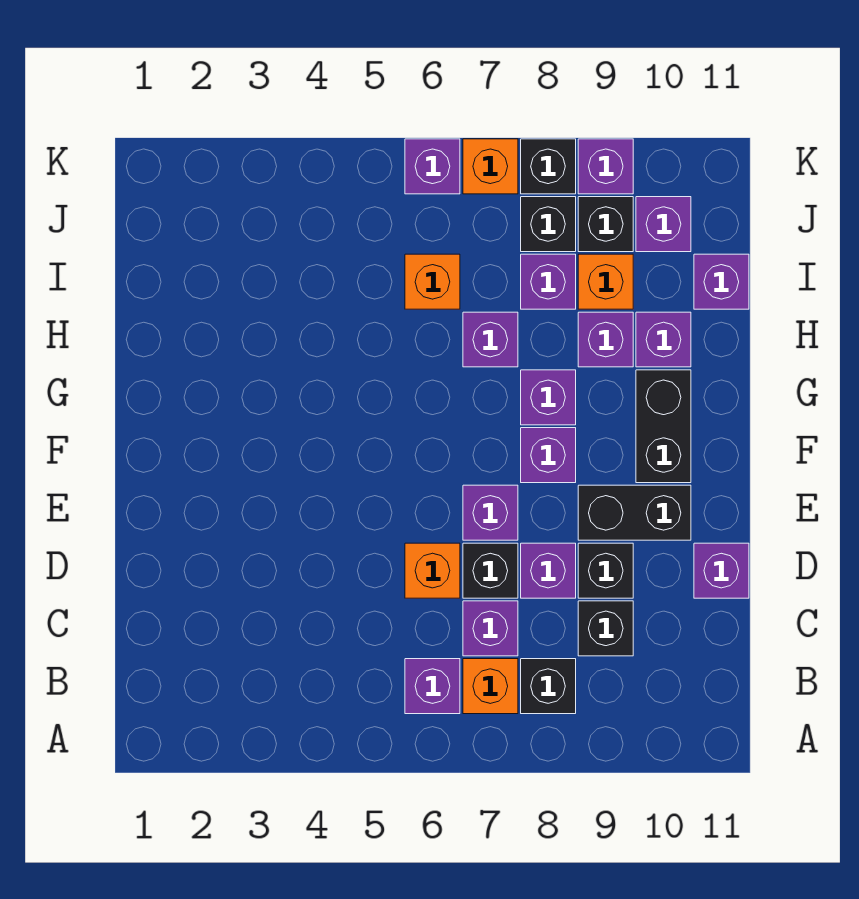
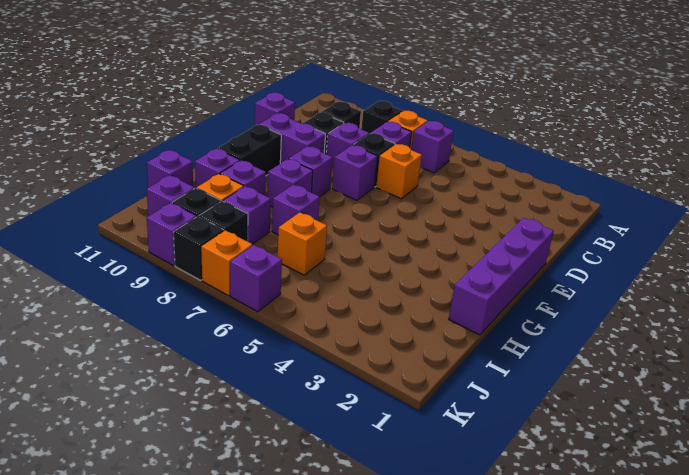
none -> purple 1x4 brick [449,218,554,335]
black 1x2 brick [578,485,691,540] -> purple 1x2 brick [259,113,325,164]

